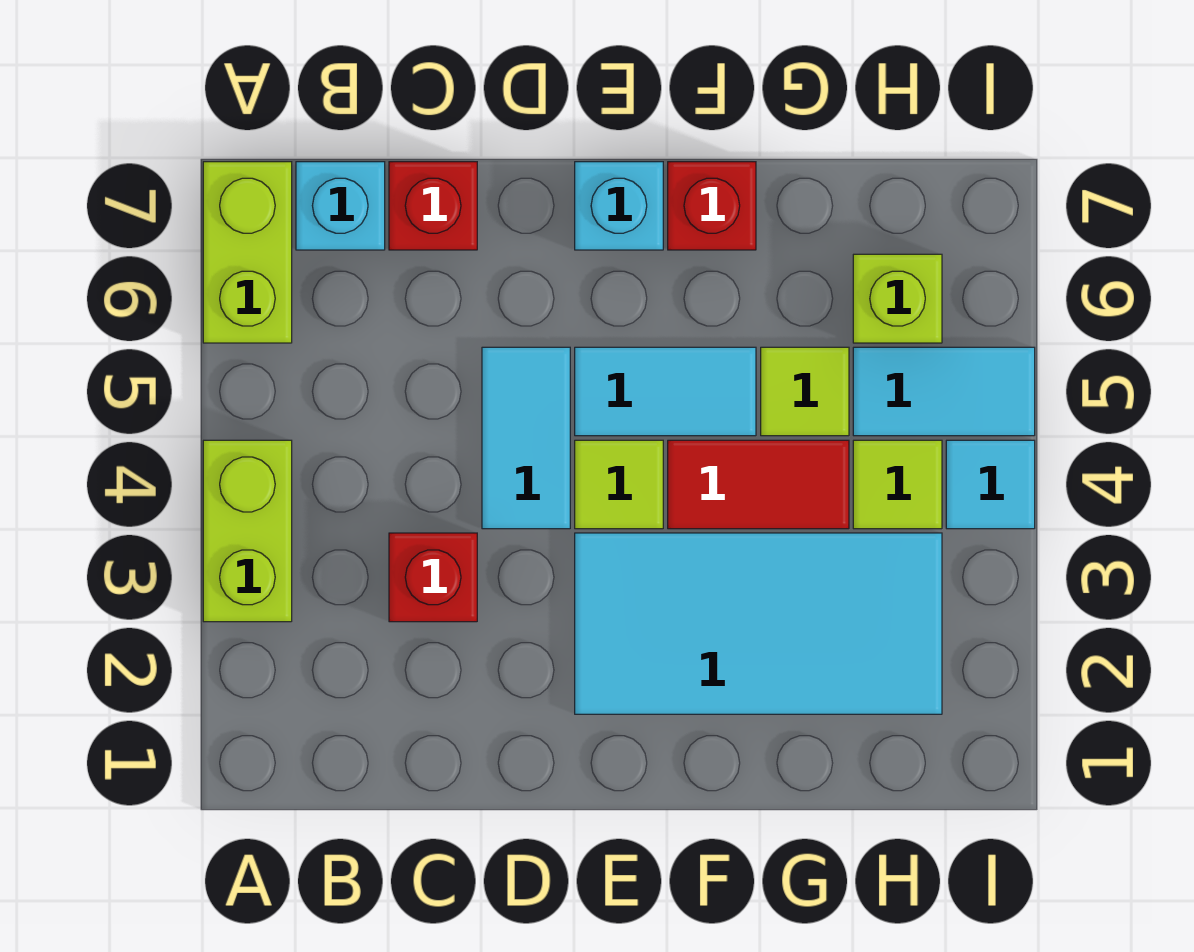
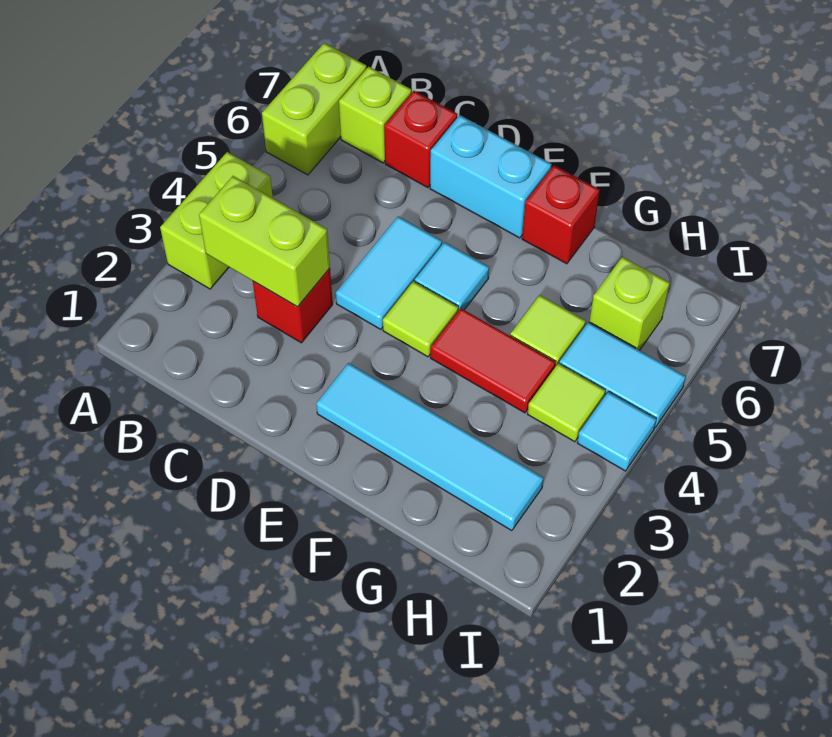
none -> lime 1x2 brick [199,176,330,307]
cyan 1x1 brick [296,162,385,250] -> lime 1x1 brick [339,67,412,163]
cyan 2x4 tile [575,533,942,714] -> cyan 1x4 tile [316,363,544,531]
cyan 1x2 tile [575,347,756,436] -> cyan 1x1 tile [415,242,489,311]
cyan 1x1 brick [575,162,663,250] -> cyan 1x2 brick [430,115,552,238]

